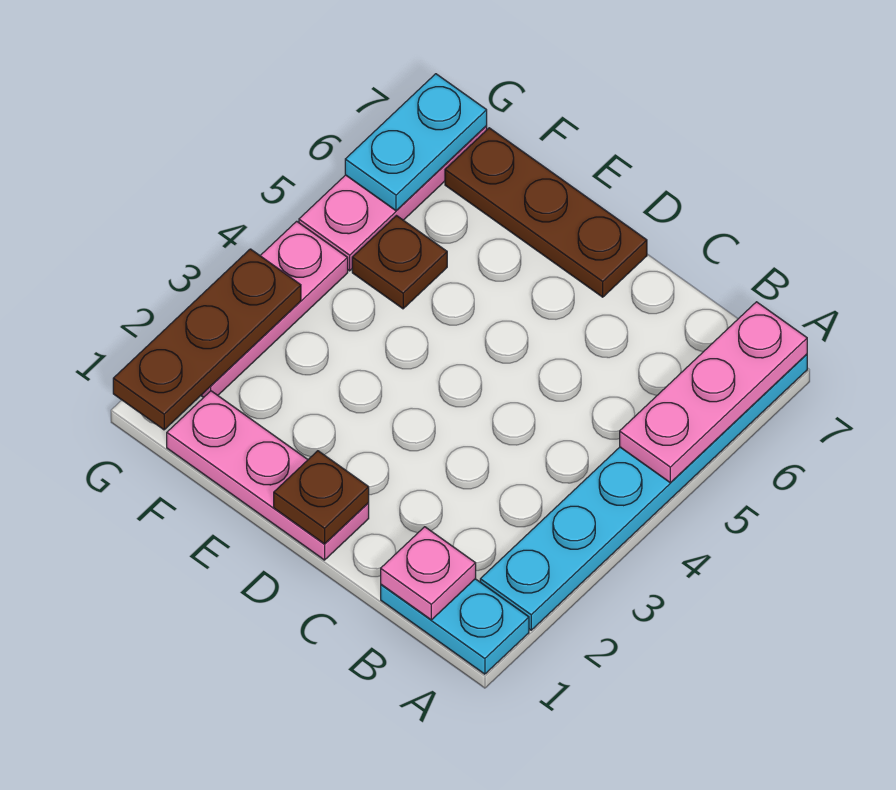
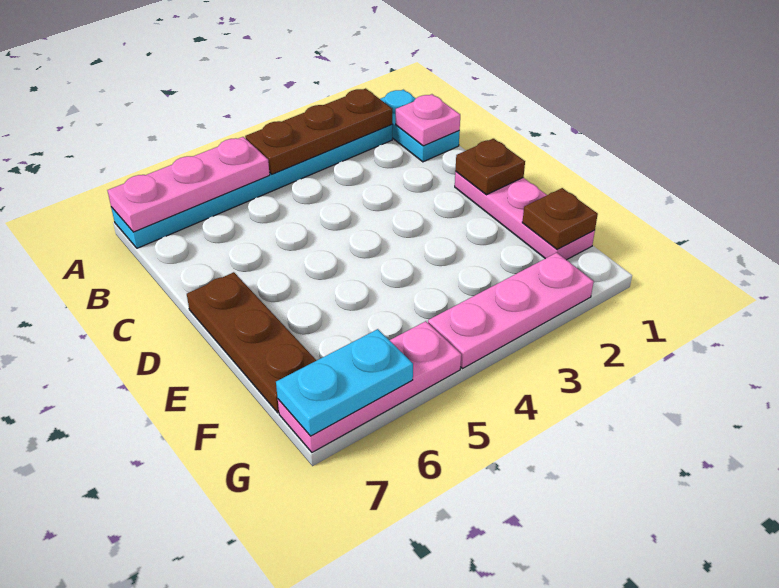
brown 1x1 plate [352,216,447,309] -> brown 1x1 plate moved to [522,188,598,249]
brown 1x3 plate [113,249,301,430] -> brown 1x3 plate moved to [245,88,392,174]

